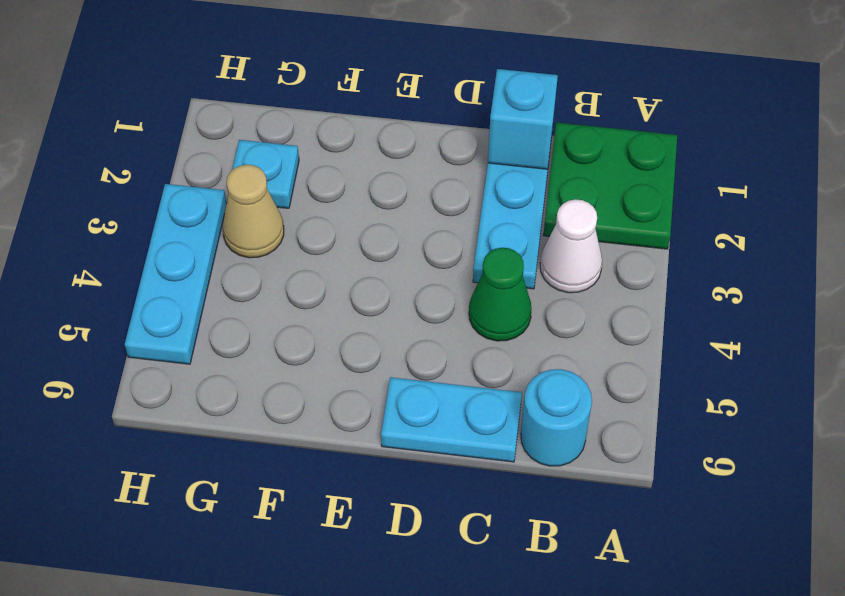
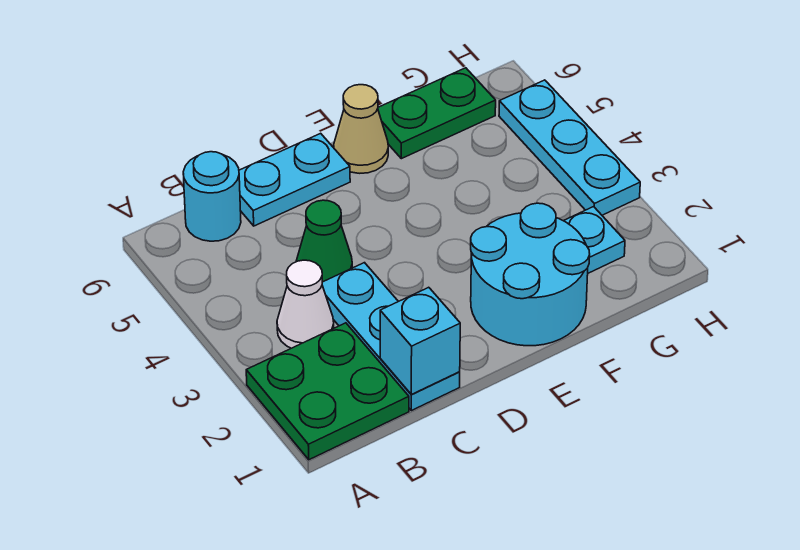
none -> cyan 2x2 round brick [471,203,590,346]
none -> green 1x2 plate [378,68,496,159]
tan 1x1 cone [223,165,284,258] -> tan 1x1 cone moved to [334,85,388,173]

